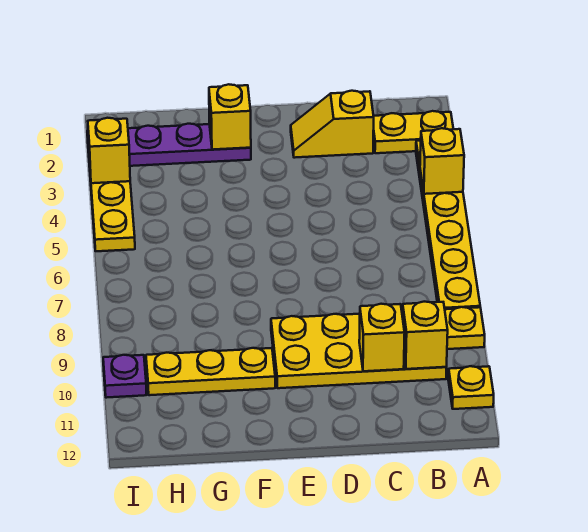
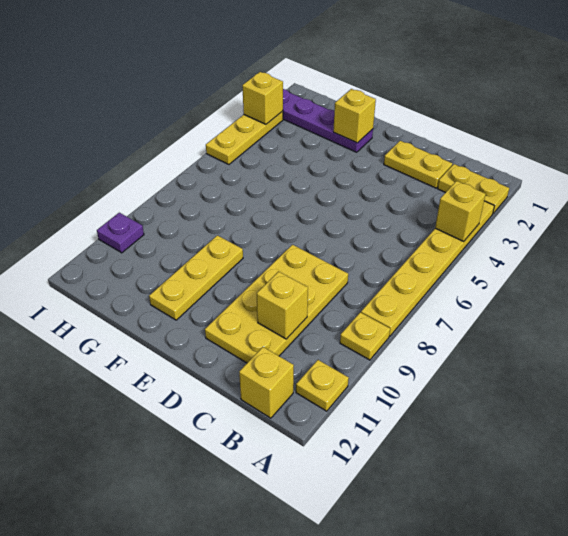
yellow 2x4 plate [271,312,447,388] -> yellow 2x4 plate turned to [205,245,348,363]
yellow 1x1 brick [403,302,448,369] -> yellow 1x1 brick moved to [239,347,294,418]
yellow 1x2 slope [291,91,374,158] -> yellow 1x2 plate [384,141,452,188]
yellow 1x3 plate [146,348,275,395] -> yellow 1x3 plate turned to [149,235,243,320]

